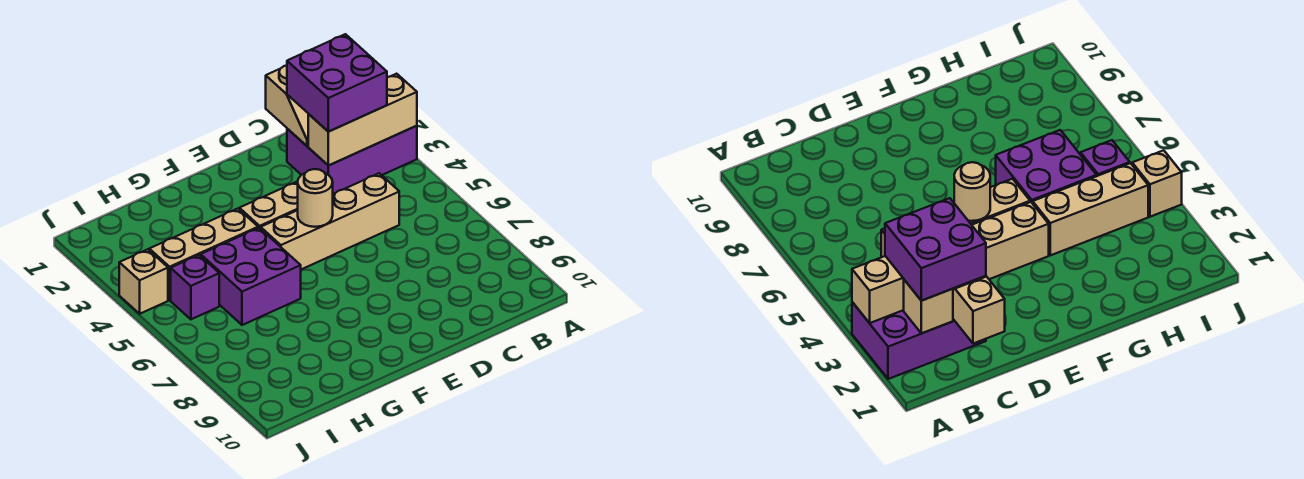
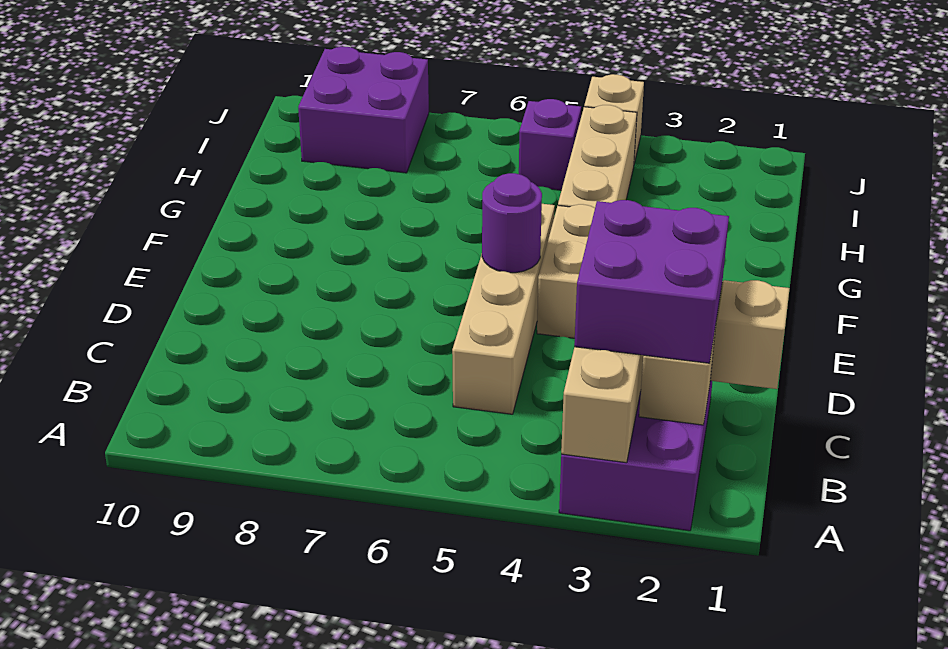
tan 1x1 round brick [298,169,333,227] -> purple 1x1 round brick [482,173,542,273]
purple 2x2 brick [201,228,301,325] -> purple 2x2 brick moved to [298,47,429,173]

